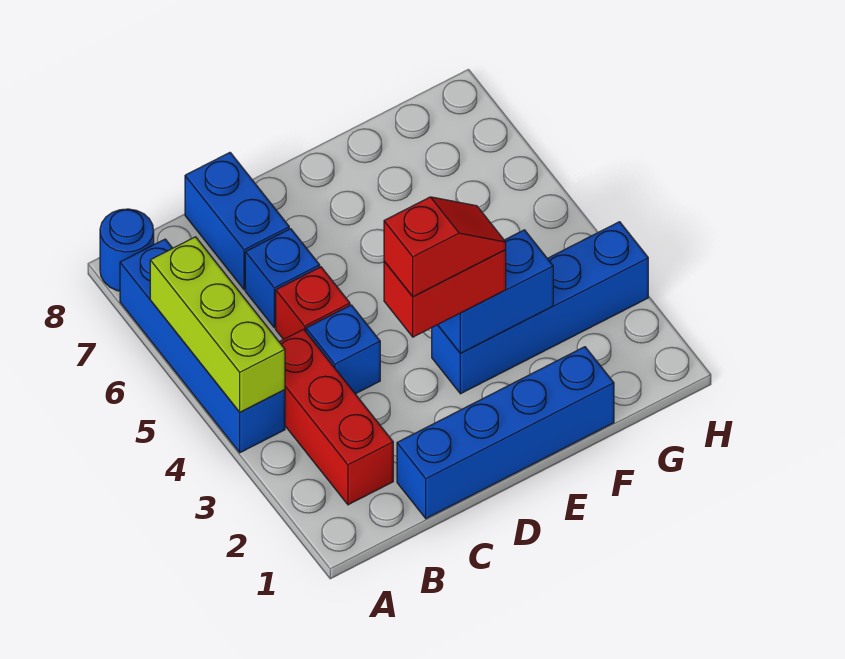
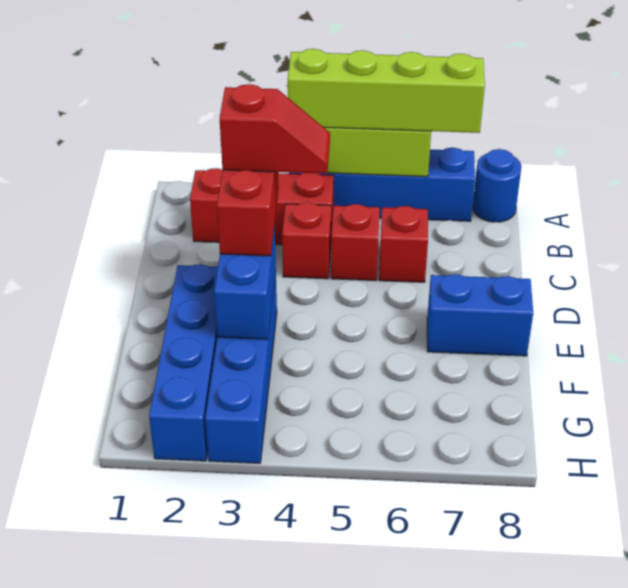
none -> lime 1x4 brick [288,49,485,133]
blue 1x4 brick [397,347,614,519] -> blue 1x4 brick moved to [149,264,218,461]
blue 1x1 brick [306,305,380,394] -> red 1x1 brick [282,202,331,279]
blue 1x1 brick [245,229,320,328] -> red 1x1 brick [379,206,428,282]
blue 1x2 brick [185,153,289,290] -> blue 1x2 brick moved to [427,274,533,356]
red 1x2 slope [384,197,506,297] -> red 1x2 slope turned to [220,84,330,174]

